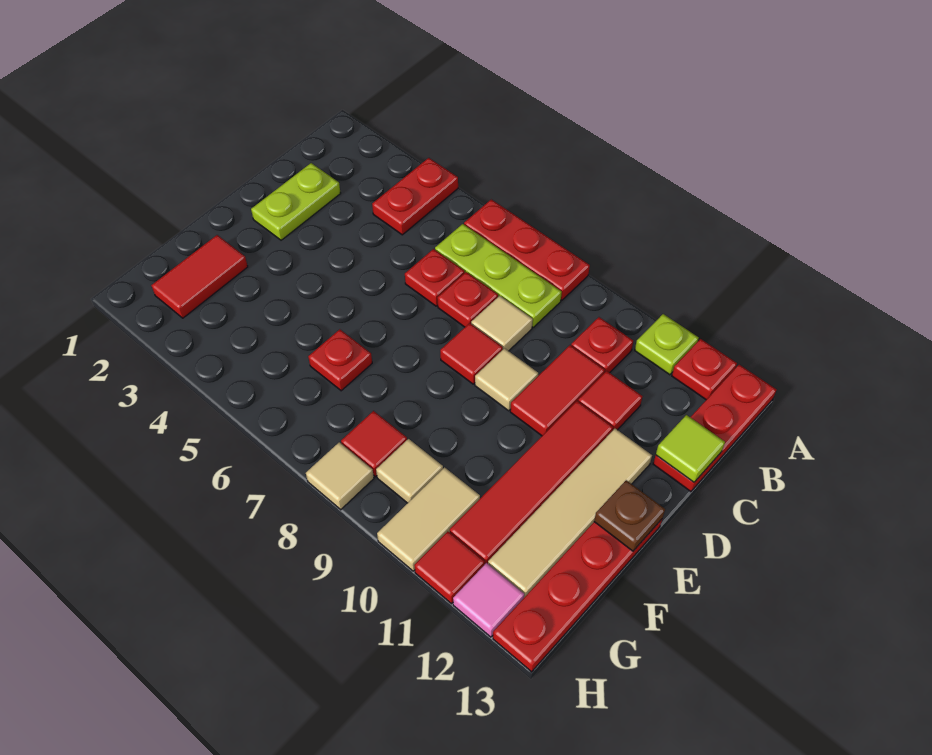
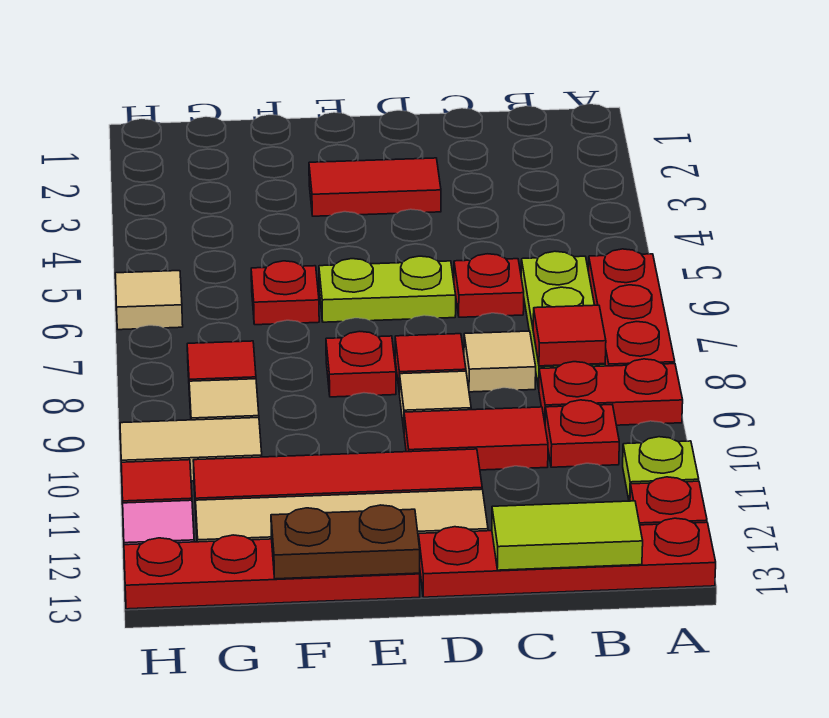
red 1x2 plate [372,158,458,235] -> red 1x2 plate moved to [539,359,683,425]
red 1x3 plate [653,365,777,492] -> red 1x4 plate [418,518,716,597]
lime 1x2 plate [251,163,341,240] -> lime 1x2 plate moved to [319,256,456,322]
red 1x1 plate [437,272,498,327] -> red 1x1 plate moved to [326,331,396,397]
red 1x1 tile [578,371,642,431] -> red 1x1 tile moved to [533,305,606,366]
lime 1x1 tile [656,415,725,482] -> lime 1x2 tile [492,501,643,570]
brown 1x1 plate [594,480,665,551] -> brown 1x2 plate [271,505,420,579]
red 1x2 tile [151,235,248,318] -> red 1x2 tile moved to [309,158,441,216]
tan 1x1 tile [306,442,374,510] -> tan 1x1 tile moved to [115,271,183,330]

